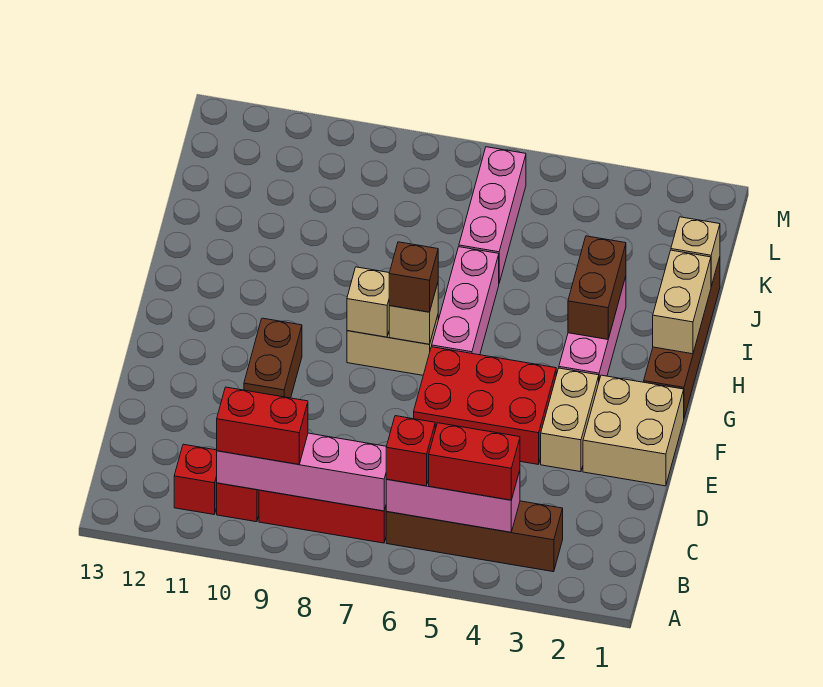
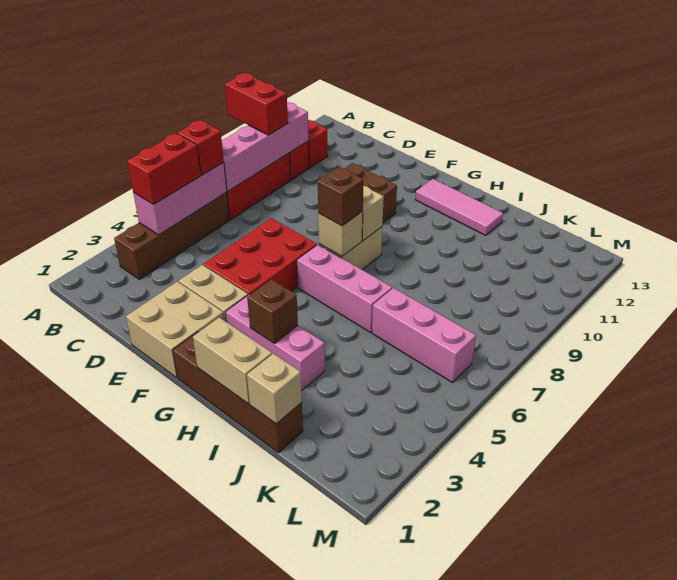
red 1x2 brick [217,387,308,464] -> red 1x2 brick turned to [225,73,288,135]
none -> pink 1x3 tile [415,179,503,235]
brown 1x2 brick [568,236,626,339] -> brown 1x1 brick [247,279,298,344]

